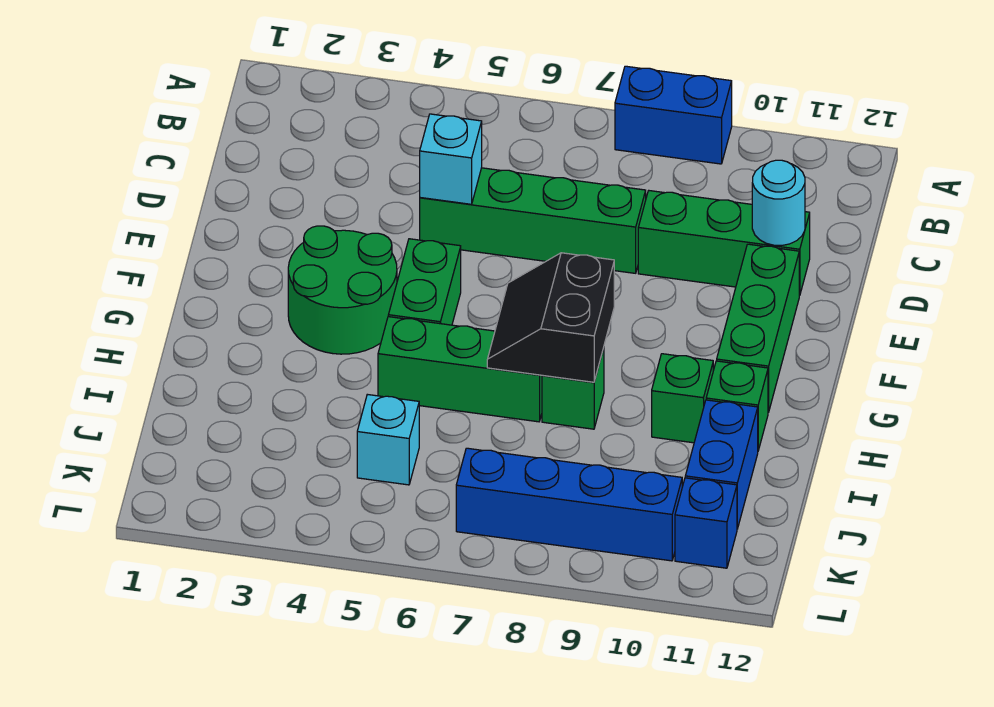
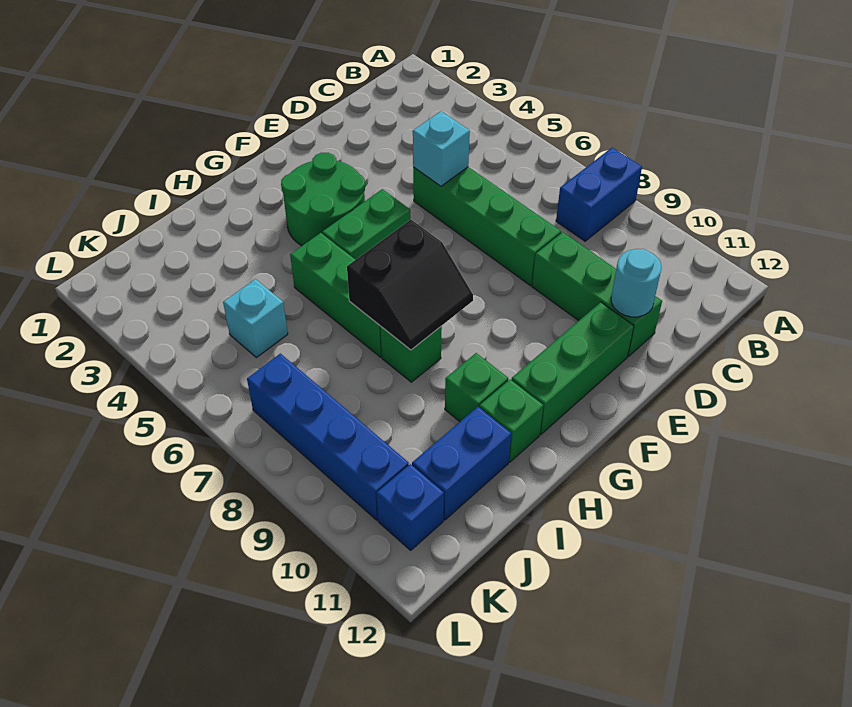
blue 1x2 brick [615,66,732,164] -> blue 1x2 brick turned to [556,148,642,241]
black 2x2 slope [487,253,614,382] -> black 2x2 slope turned to [347,219,473,350]

